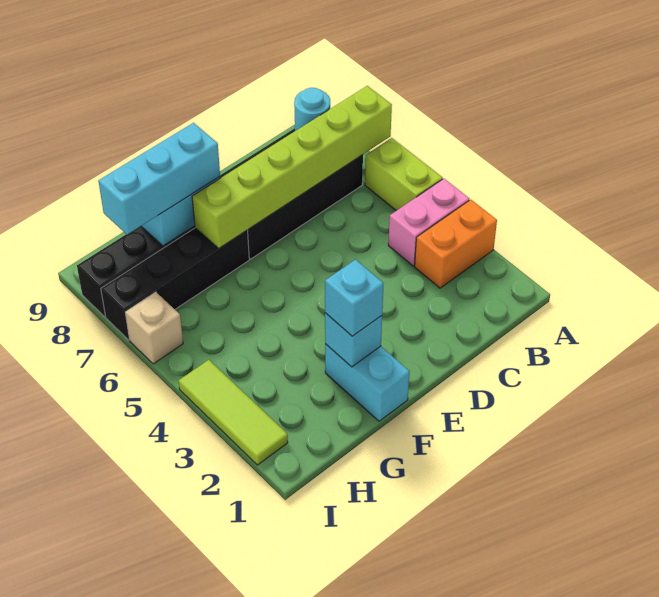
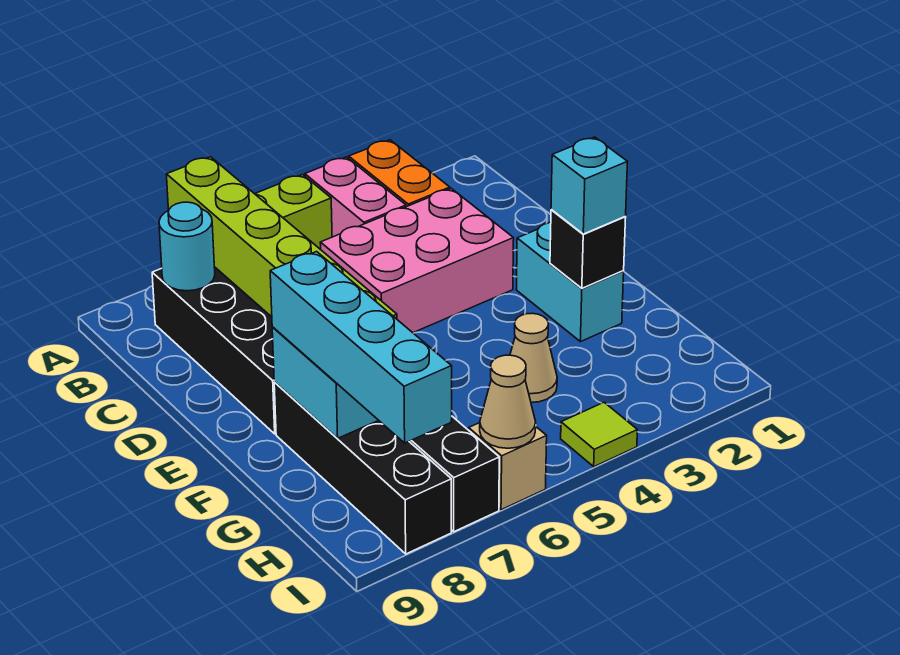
none -> pink 2x3 brick [320,188,514,333]
cyan 1x2 brick [325,344,410,421] -> cyan 1x2 brick turned to [516,223,624,342]
cyan 1x1 brick [325,313,382,367] -> black 1x1 brick [550,210,626,288]
cyan 1x3 brick [98,123,220,235] -> cyan 1x4 brick [270,252,452,443]
none -> tan 1x1 cone [510,313,557,403]
lime 1x3 tile [179,360,288,465] -> lime 1x1 tile [561,402,637,467]
none -> tan 1x1 cone [480,355,536,448]

